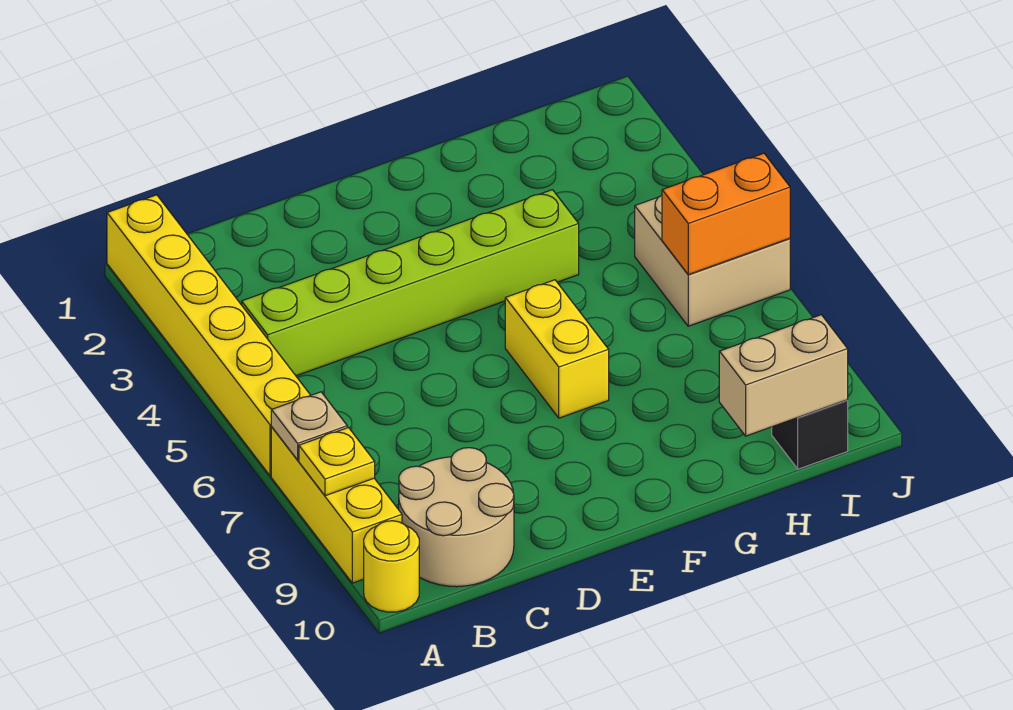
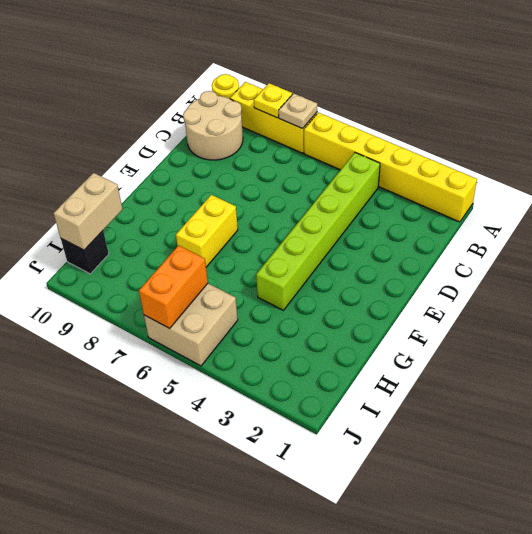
yellow 1x2 brick [505,280,609,418] -> yellow 1x2 brick turned to [176,195,238,267]

